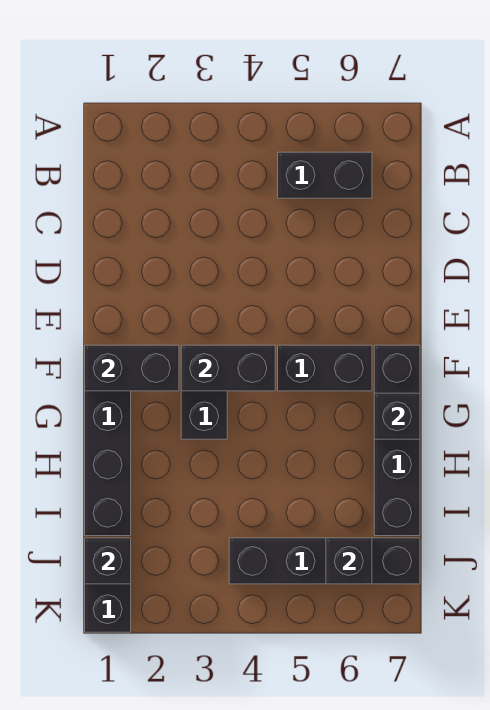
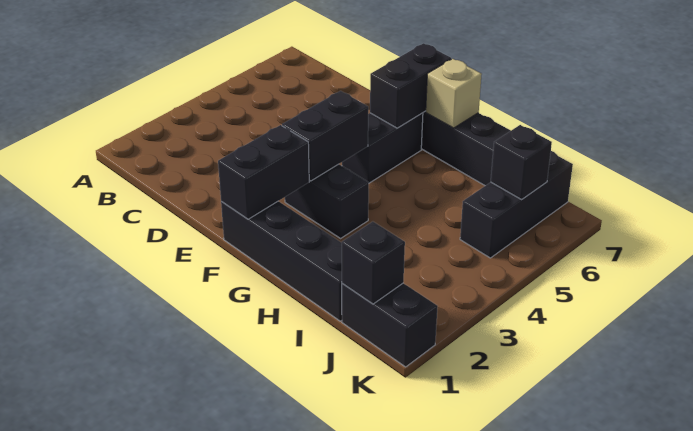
black 1x2 brick [278,152,372,198] -> black 1x2 brick moved to [370,43,451,128]
black 1x1 brick [374,393,420,439] -> tan 1x1 brick [426,59,482,128]
black 1x4 brick [229,538,420,584] -> black 1x3 brick [460,151,573,258]

